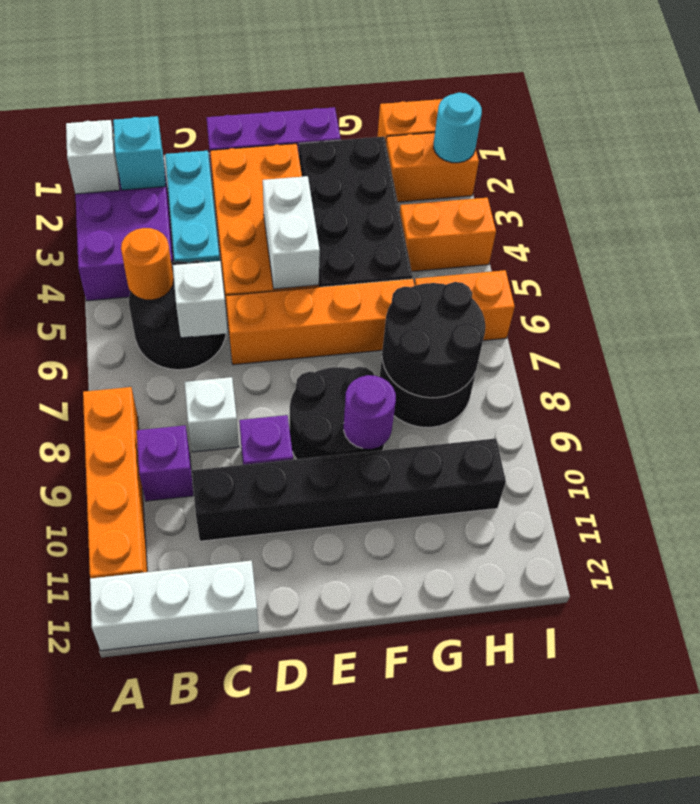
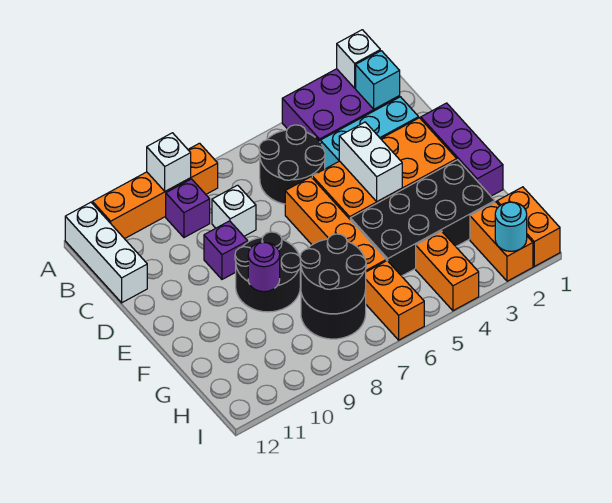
orange 1x1 round brick [121,228,173,300] -> none
white 1x1 brick [173,261,227,338] -> white 1x1 brick moved to [147,133,191,191]
black 1x6 brick [192,439,506,541] -> none
white 1x2 brick [263,176,320,289] -> white 1x2 brick turned to [339,122,402,201]

